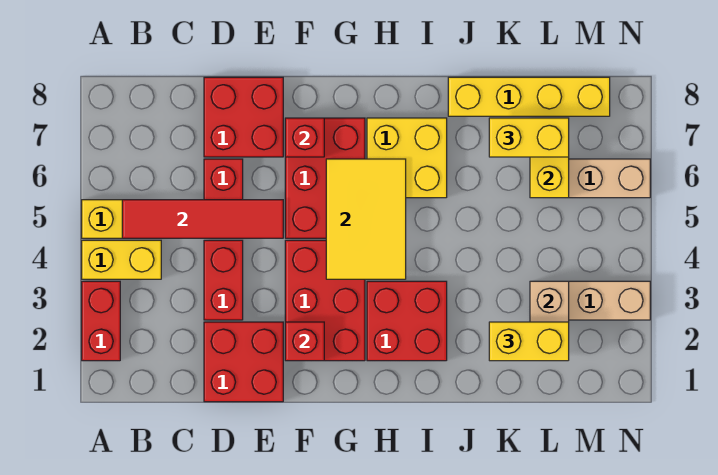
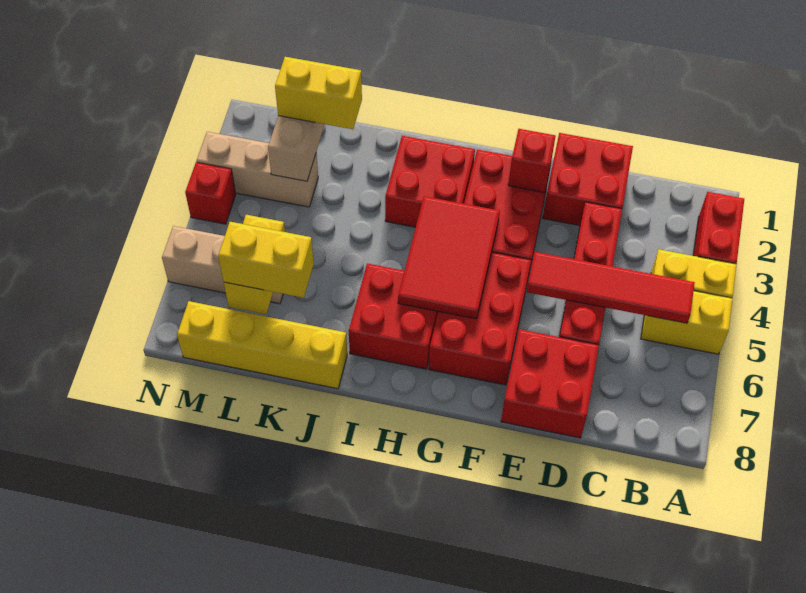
red 1x1 brick [285,118,324,157] -> red 1x1 brick moved to [185,162,236,224]
yellow 2x3 tile [326,159,406,279] -> red 2x3 tile [398,196,500,319]
yellow 2x2 brick [367,118,447,198] -> red 2x2 brick [349,264,438,369]

